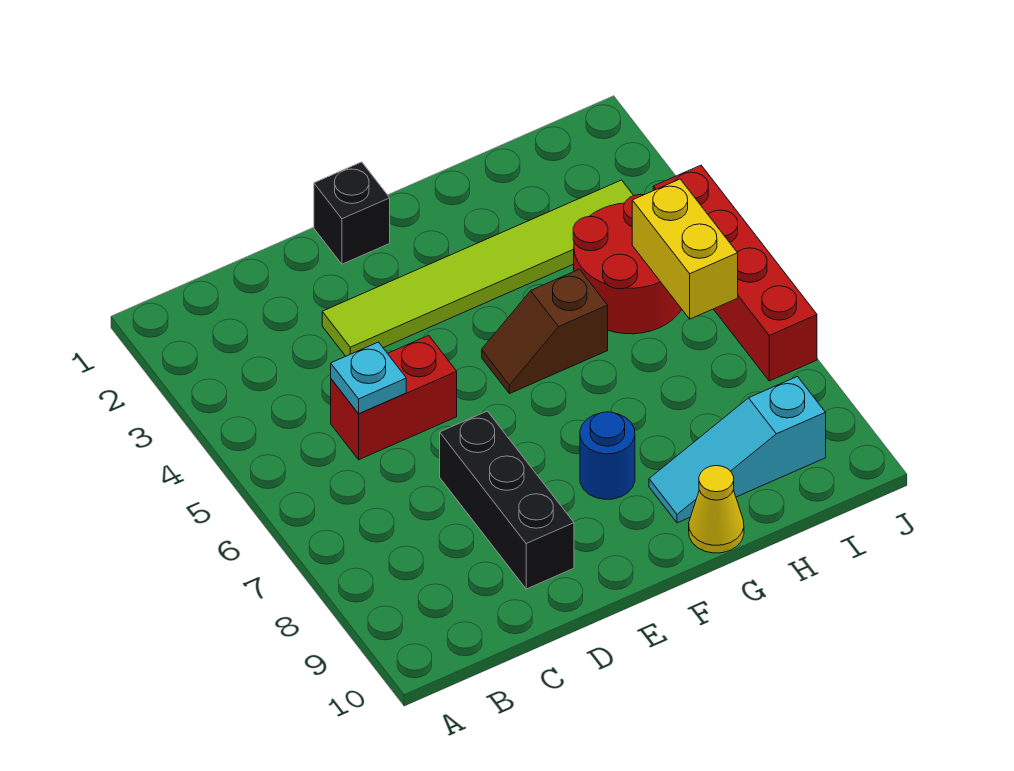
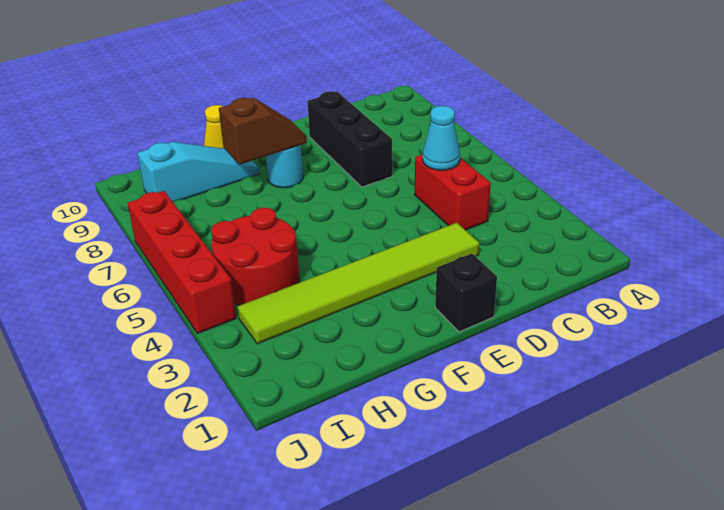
red 1x2 brick [331,335,457,460] -> red 1x2 brick turned to [415,154,491,230]
cyan 1x1 plate [331,342,406,414] -> cyan 1x1 cone [422,106,460,170]
brown 1x2 slope [482,269,608,394] -> brown 1x2 slope moved to [219,98,307,165]
blue 1x1 round brick [580,412,635,499] -> cyan 1x1 round brick [266,145,303,188]
yellow 1x2 brick [632,179,738,319] -> none

